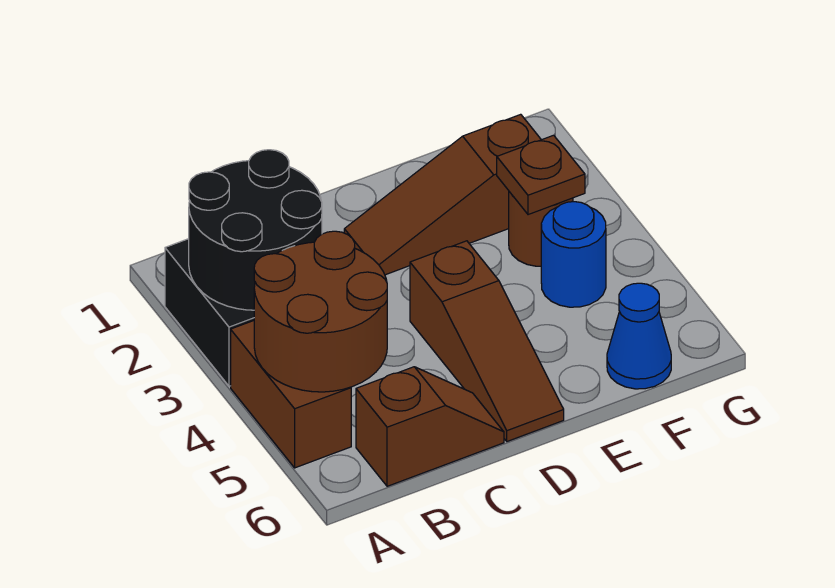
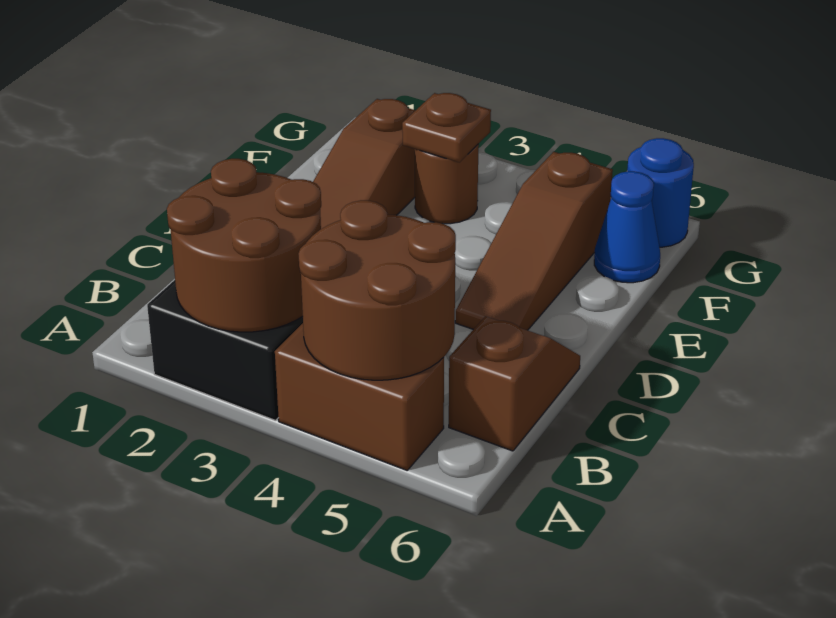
black 2x2 round brick [189,150,322,310] -> brown 2x2 round brick [167,159,321,332]
brown 1x3 slope [410,241,564,441] -> brown 1x3 slope turned to [455,152,613,330]
blue 1x1 round brick [541,202,606,307] -> blue 1x1 round brick moved to [627,138,694,247]

